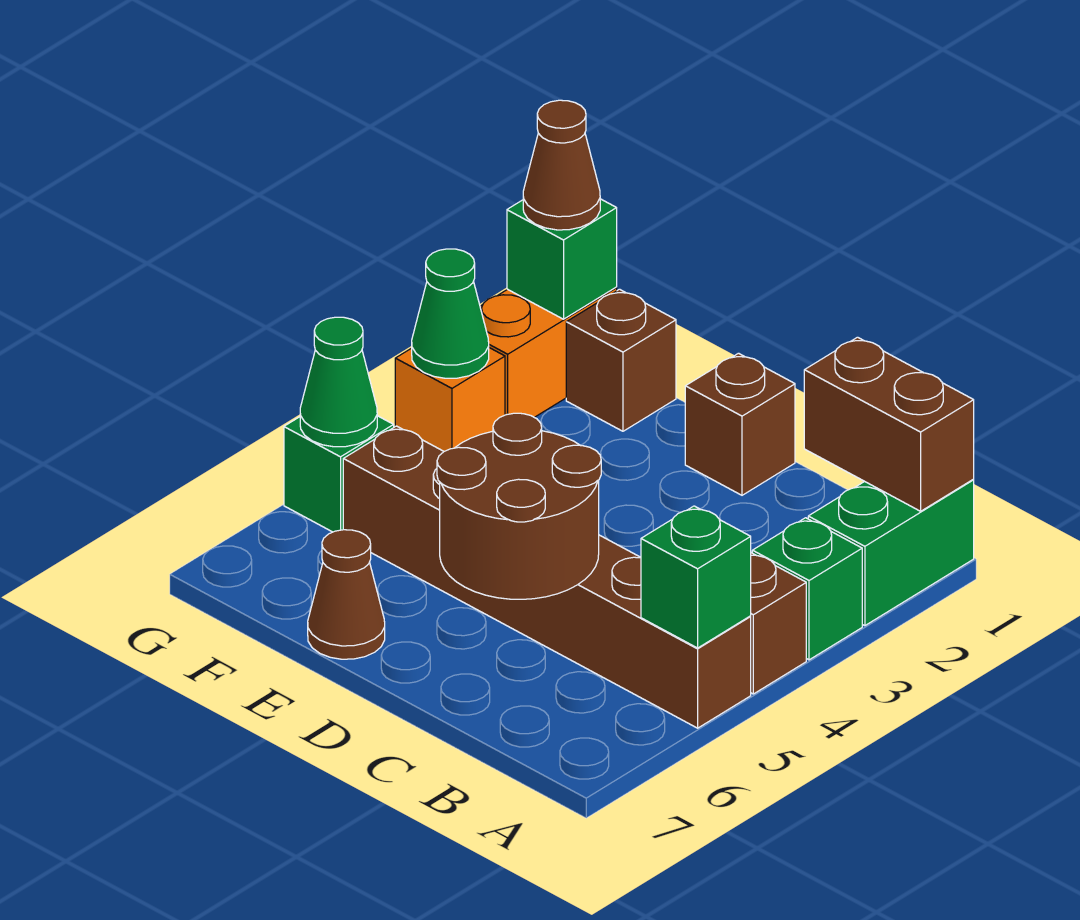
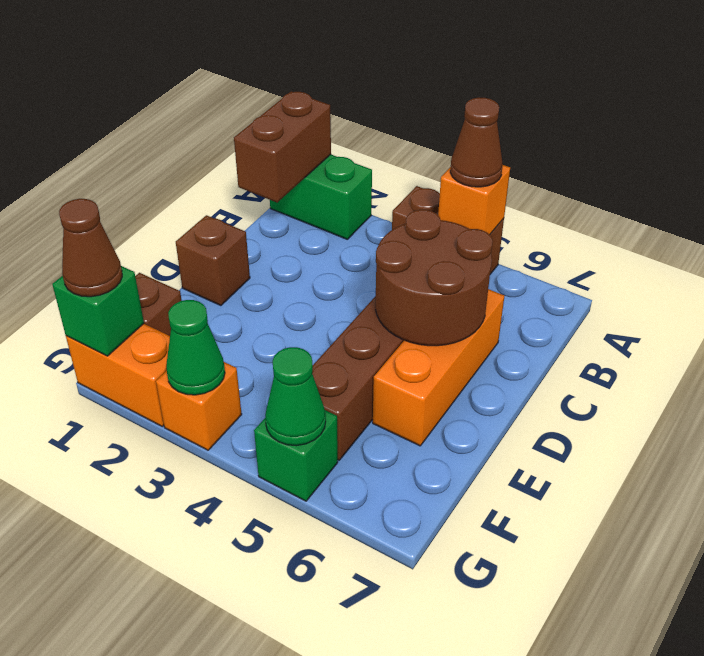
green 1x1 brick [752,518,862,660] -> none
green 1x1 brick [641,506,751,648] -> orange 1x1 brick [438,165,510,235]
none -> orange 1x3 brick [373,289,504,446]
brown 1x1 cone [308,530,385,659] -> brown 1x1 cone moved to [450,97,503,187]

